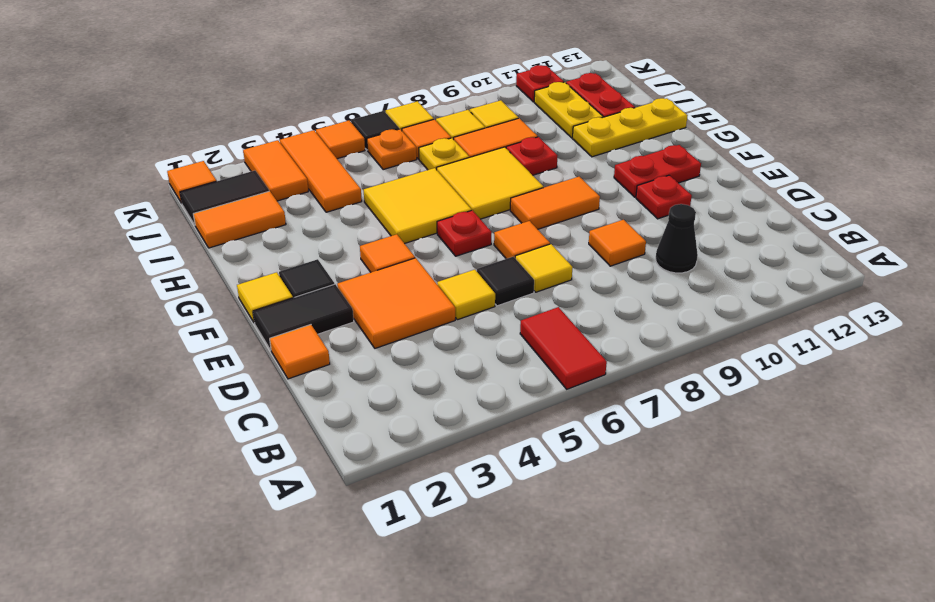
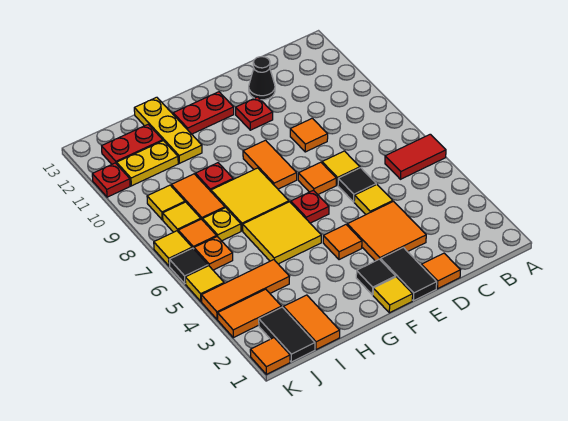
black 1x1 cone [656,204,698,273] -> black 1x1 cone moved to [249,57,275,100]
red 1x2 plate [614,145,701,197] -> red 1x2 plate turned to [173,92,234,134]
orange 1x1 tile [316,121,365,159] -> yellow 1x1 tile [185,266,224,301]

